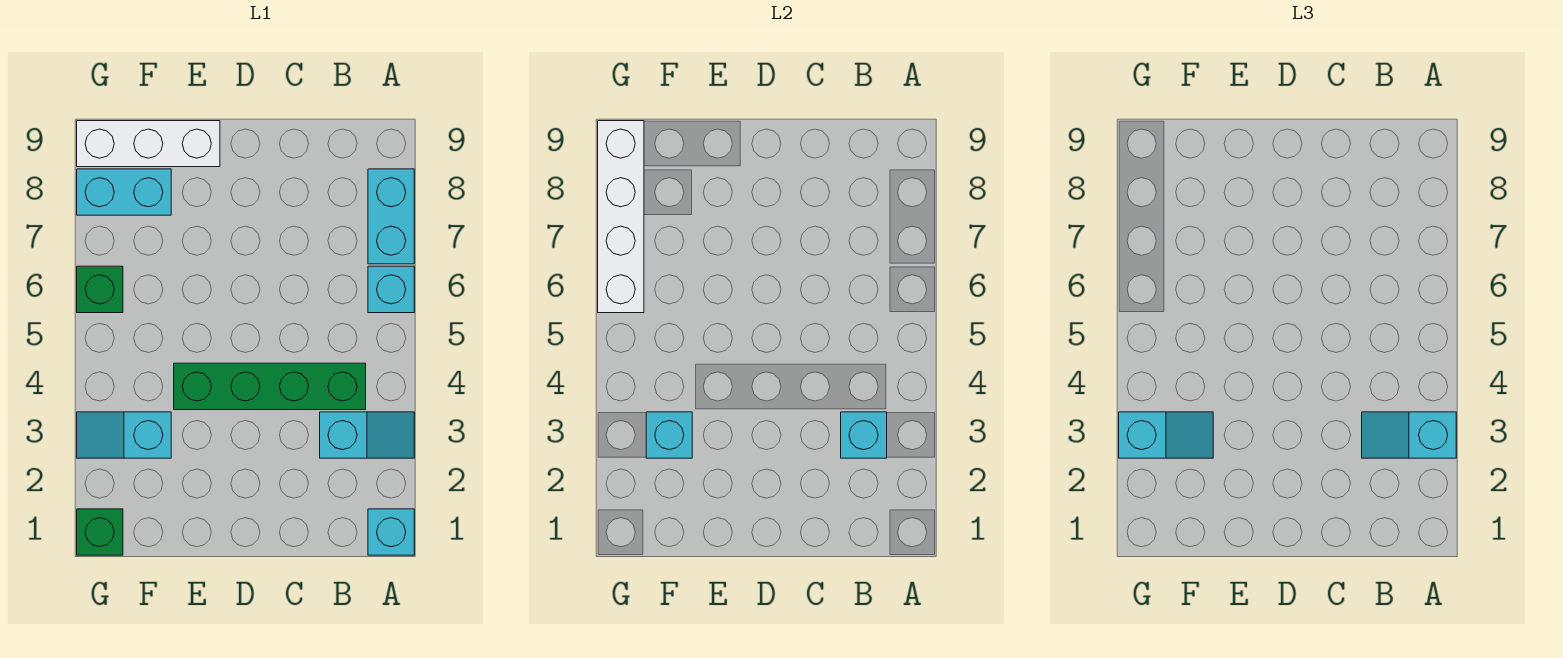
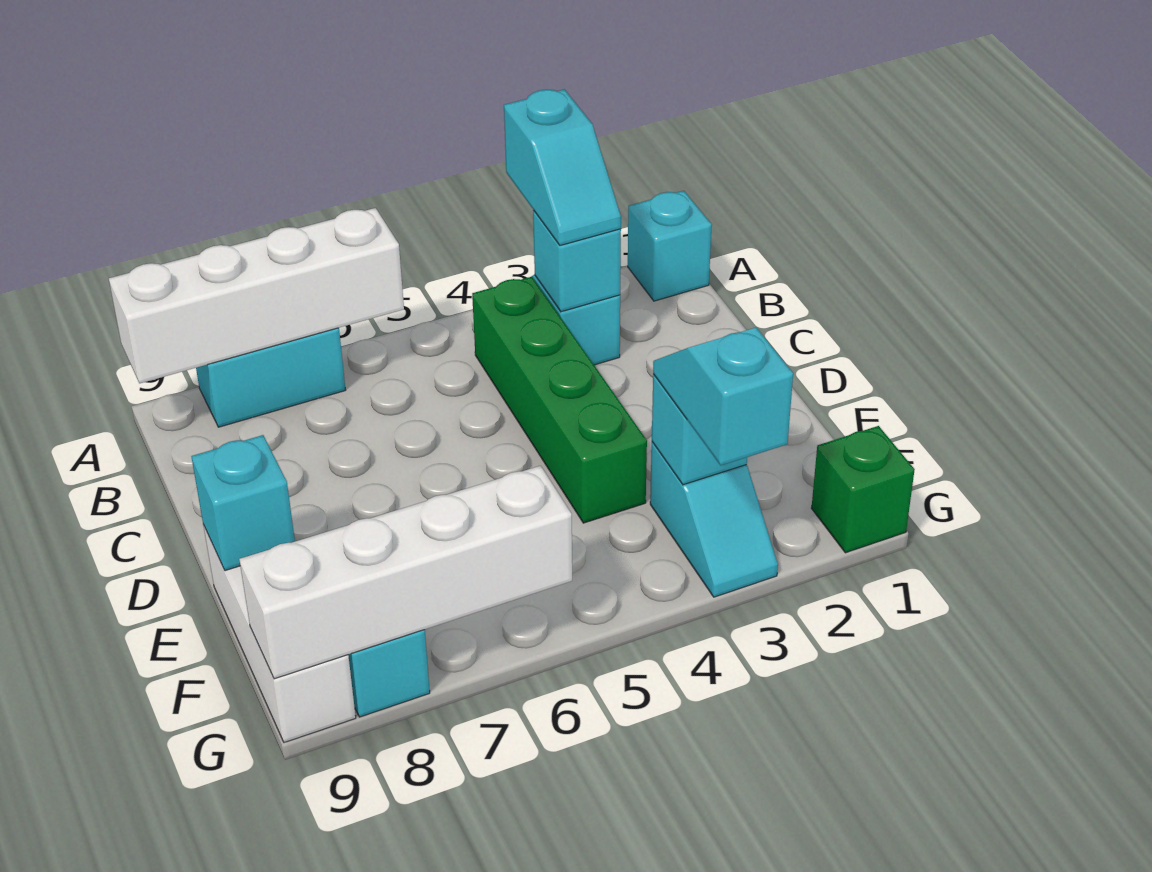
cyan 1x1 brick [368,266,414,313] -> cyan 1x1 brick moved to [191,435,295,571]
none -> white 1x4 brick [109,208,404,383]
green 1x1 brick [77,266,123,313] -> none

